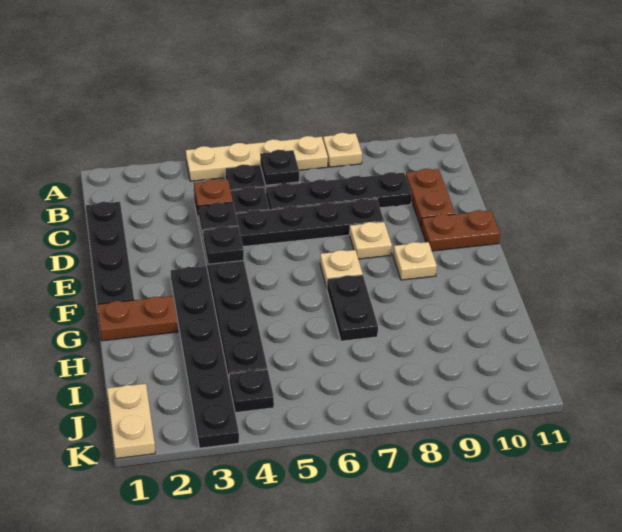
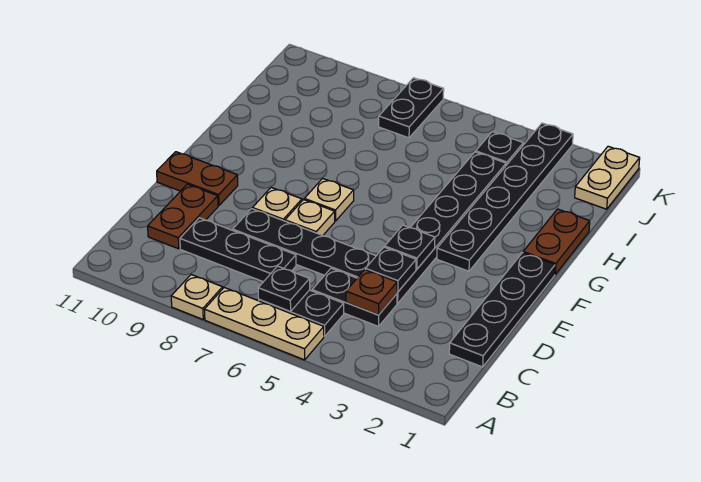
tan 1x4 plate [186,136,328,181] -> tan 1x3 plate [204,288,324,360]
black 1x4 plate [266,172,412,210] -> black 1x3 plate [180,218,296,282]
tan 1x1 plate [393,242,437,280] -> tan 1x1 plate moved to [285,200,335,235]
brown 1x2 plate [97,296,178,341] -> brown 1x2 plate turned to [523,209,590,274]
black 1x2 plate [327,275,378,341] -> black 1x2 plate moved to [379,78,444,138]

